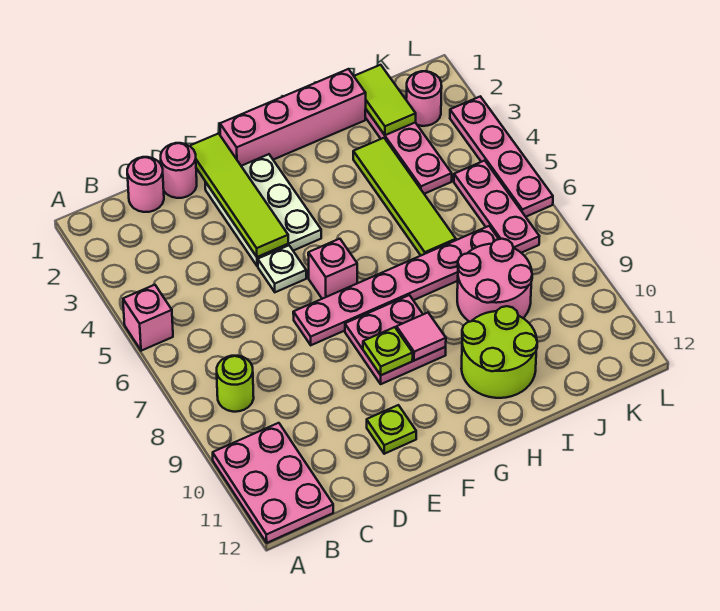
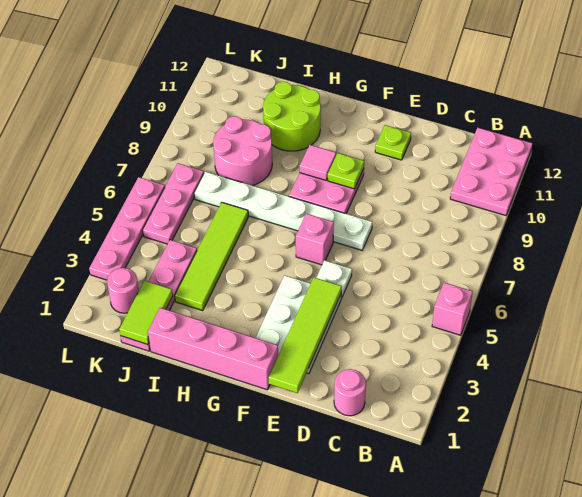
lime 1x1 round brick [217,356,254,412] -> none
pink 1x1 round brick [161,143,197,198] -> none
pink 1x6 plate [293,226,498,345] -> white 1x6 plate [194,171,372,250]

